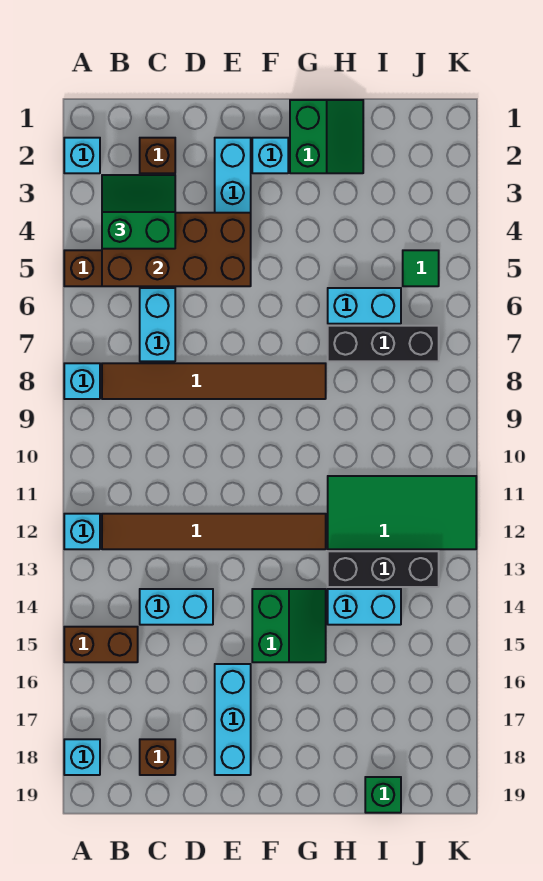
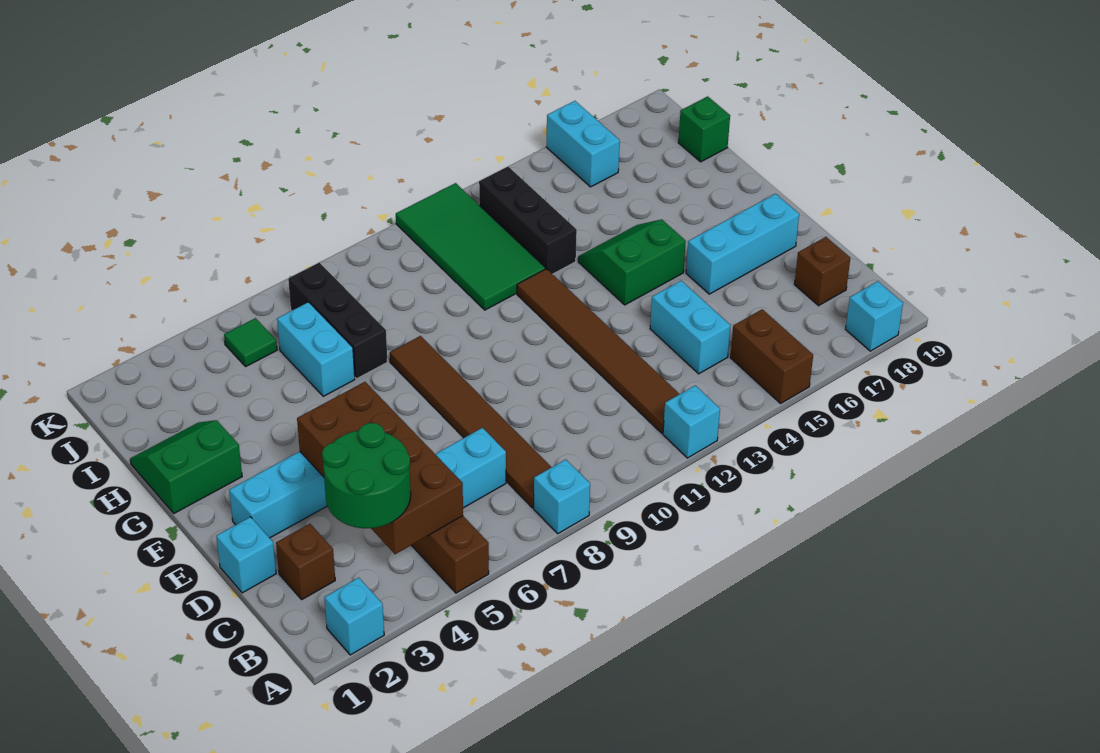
green 2x2 slope [102,175,175,249] -> green 2x2 round brick [322,423,411,528]
cyan 1x1 brick [252,138,288,173] -> cyan 1x1 brick moved to [216,517,276,593]
cyan 1x2 brick [328,589,401,625] -> cyan 1x2 brick moved to [546,101,620,187]

